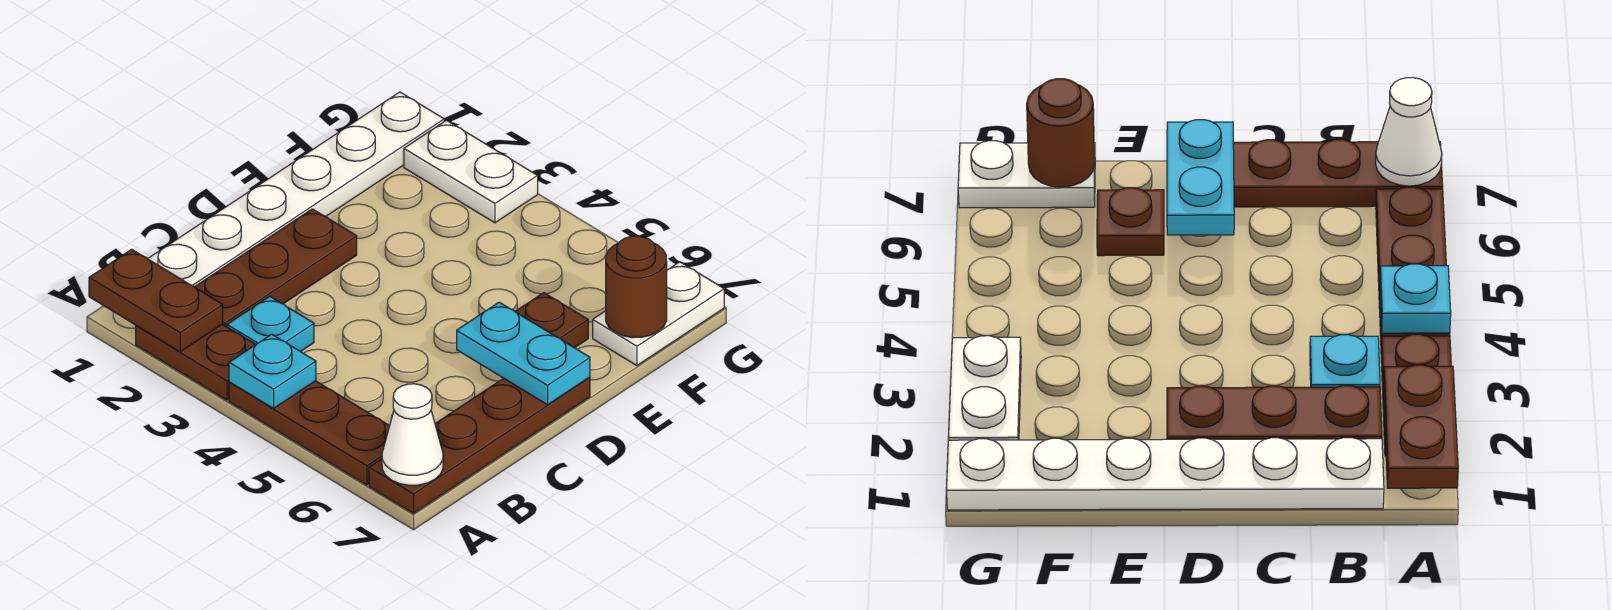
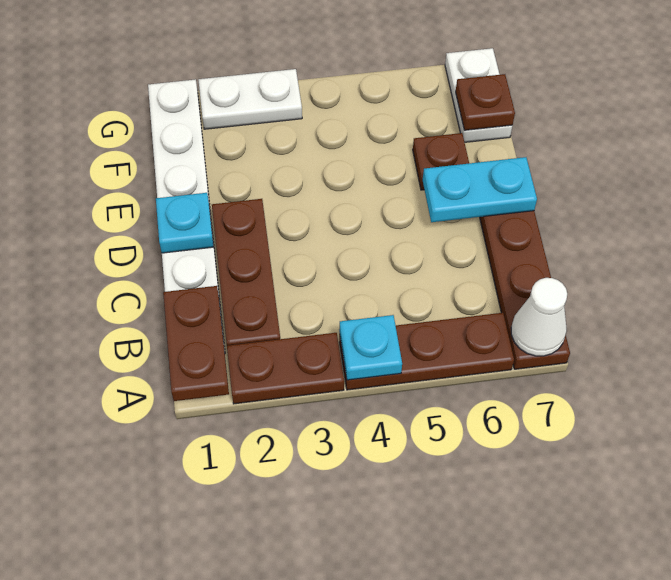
brown 1x2 plate [89,249,223,352] -> brown 1x2 plate turned to [163,286,229,401]
cyan 1x1 plate [227,296,314,352] -> cyan 1x1 plate moved to [156,193,213,253]
brown 1x1 round brick [606,236,667,338] -> brown 1x1 plate [456,74,515,130]

